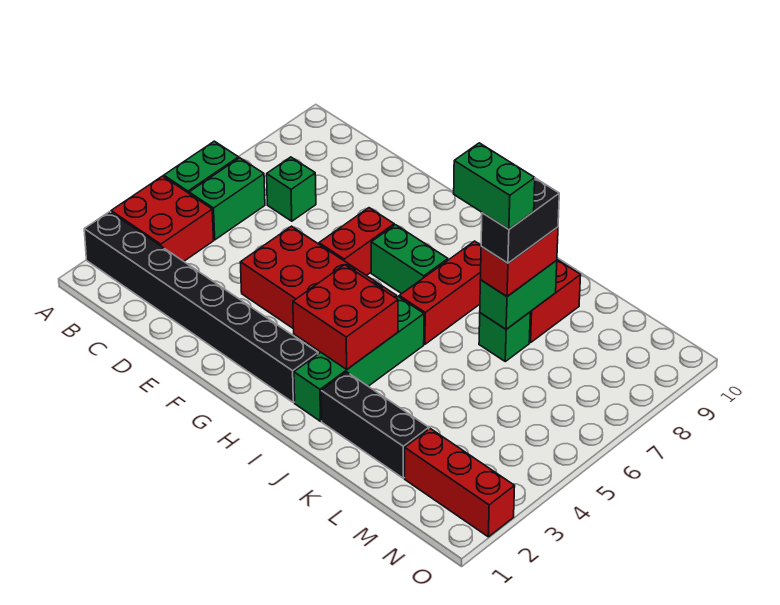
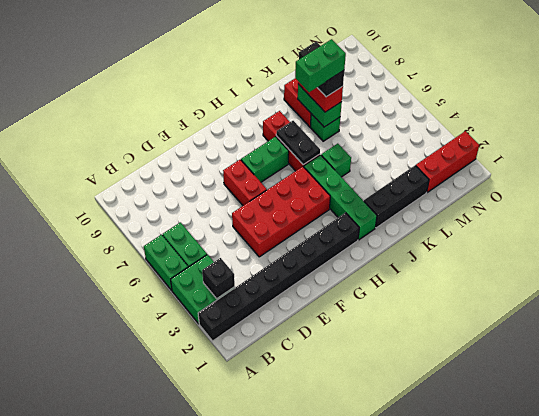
red 2x2 brick [111,176,214,261] -> green 2x2 brick [171,255,235,324]
none -> black 1x1 brick [202,258,235,298]
green 1x1 brick [267,157,316,221] -> green 1x1 brick moved to [321,144,351,177]
red 2x2 brick [293,265,398,369] -> none
none -> black 1x2 plate [276,121,320,165]

